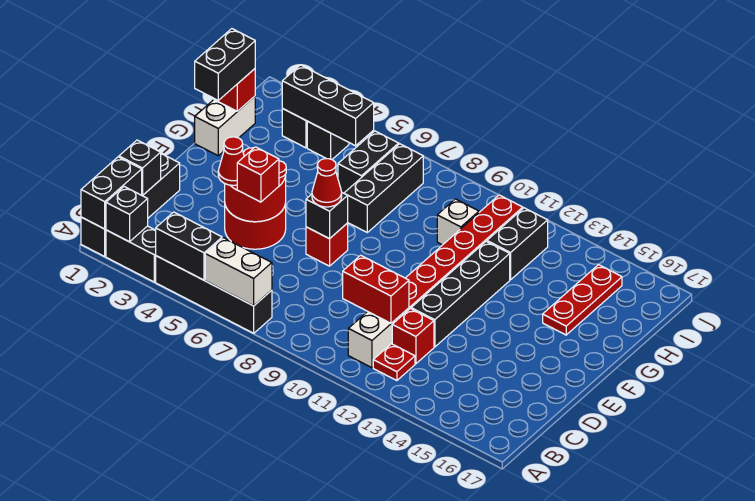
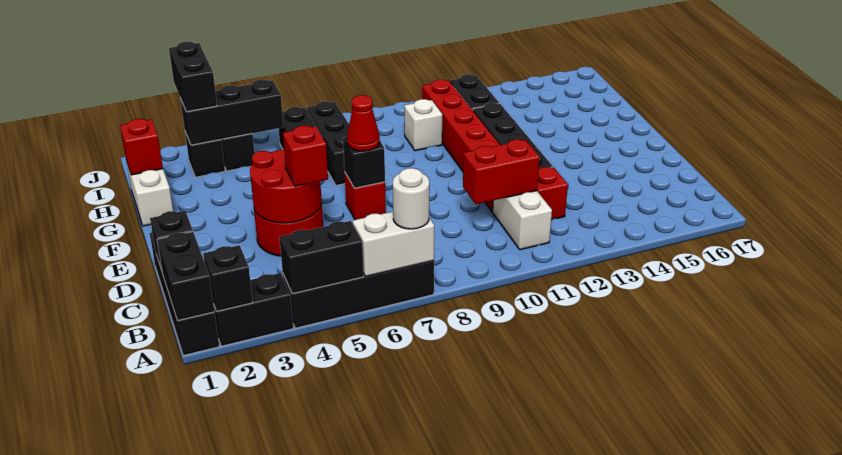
none -> white 1x1 round brick [393,168,429,229]
red 1x1 plate [373,344,415,381] -> none
red 1x1 cone [218,137,244,185] -> none
black 1x2 brick [195,29,255,100] -> black 1x2 brick moved to [169,42,217,112]
red 1x3 plate [543,265,622,335] -> none

